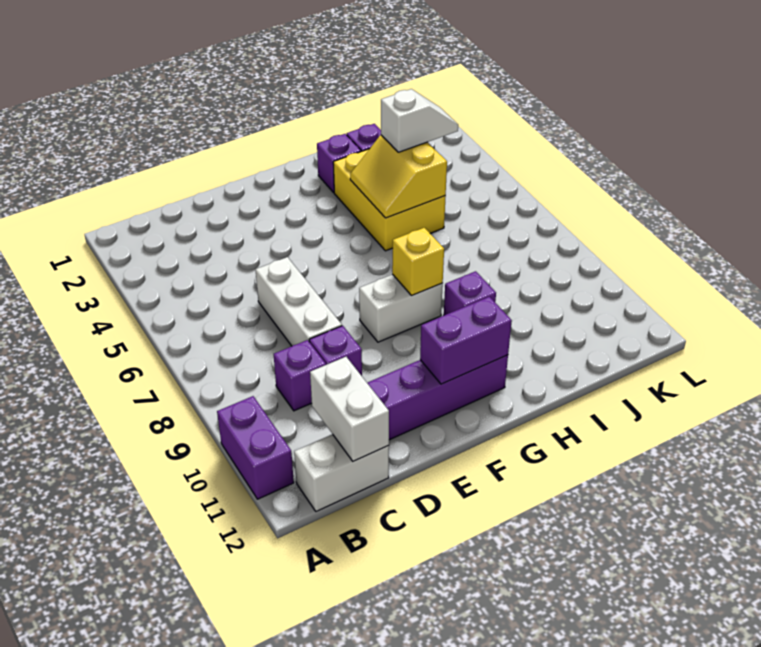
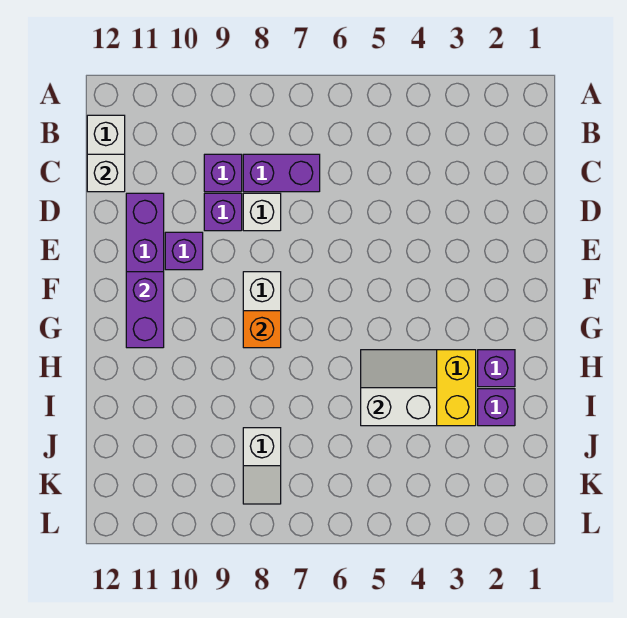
purple 1x2 brick [217,396,294,499] -> purple 1x2 brick moved to [243,154,320,192]
white 1x2 brick [310,357,389,461] -> white 1x1 brick [87,154,125,192]
white 1x3 brick [255,257,342,346] -> white 1x1 brick [243,193,281,231]
yellow 1x1 brick [392,228,444,295] -> orange 1x1 brick [243,311,281,348]
yellow 2x2 slope [350,135,447,218] -> white 2x2 slope [361,350,437,426]
purple 1x1 brick [444,271,496,315] -> purple 1x1 brick moved to [165,232,203,270]
white 1x2 slope [381,89,458,152] -> white 1x2 slope moved to [243,428,281,504]

